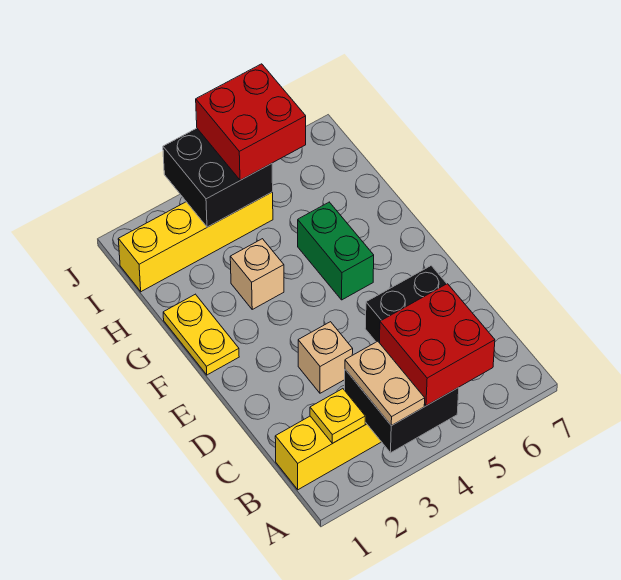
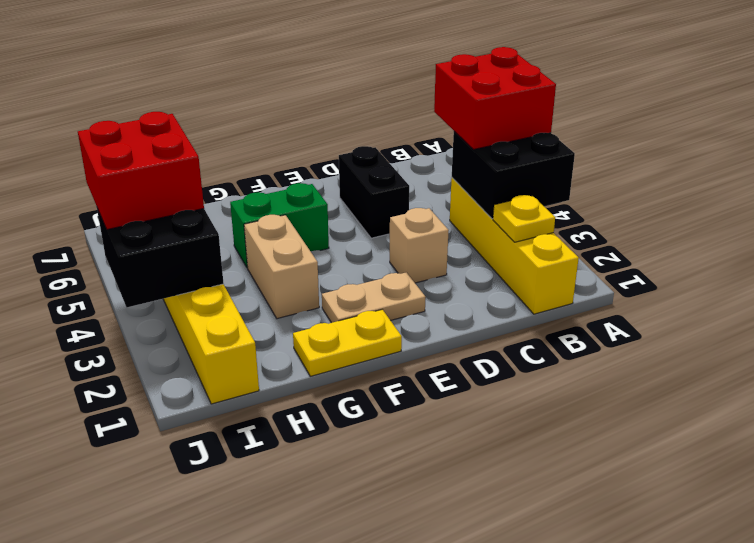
tan 1x2 plate [345,341,425,426] -> tan 1x2 plate moved to [322,272,425,323]
tan 1x1 brick [230,239,284,309] -> tan 1x2 brick [244,215,319,319]

